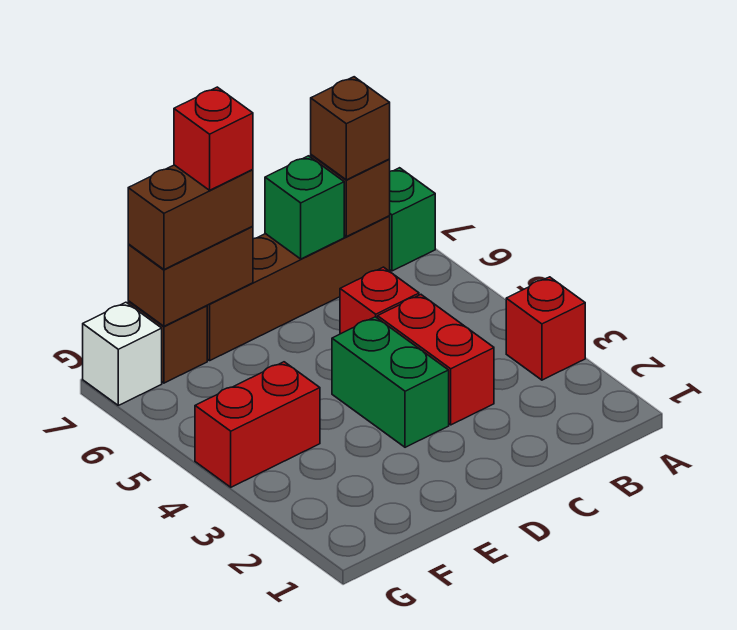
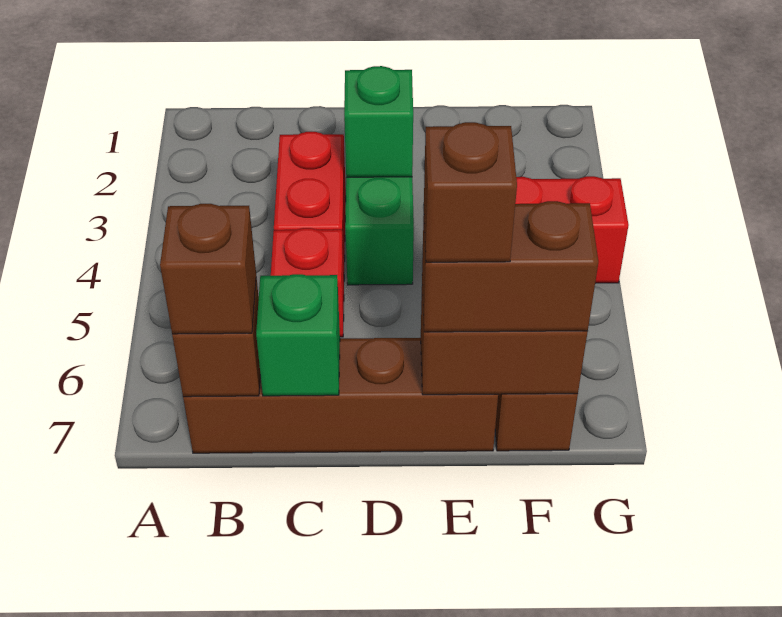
red 1x1 brick [506,277,585,380] -> none
green 1x1 brick [390,168,435,271] -> green 1x1 brick moved to [344,66,413,177]
red 1x1 brick [174,87,253,190] -> brown 1x1 brick [424,122,517,262]
white 1x1 brick [83,302,162,405] -> none

